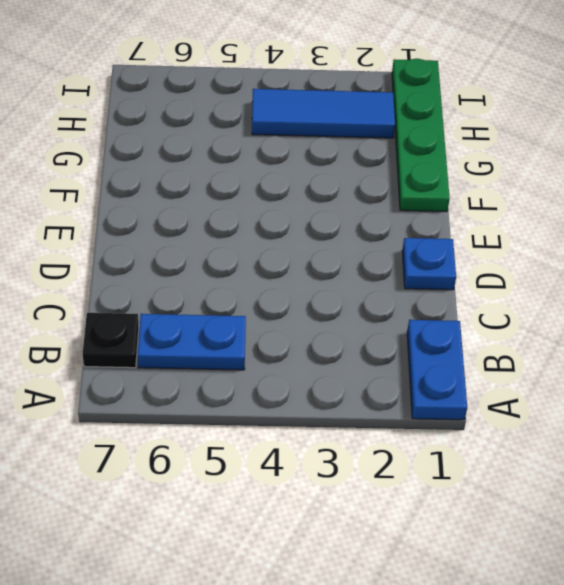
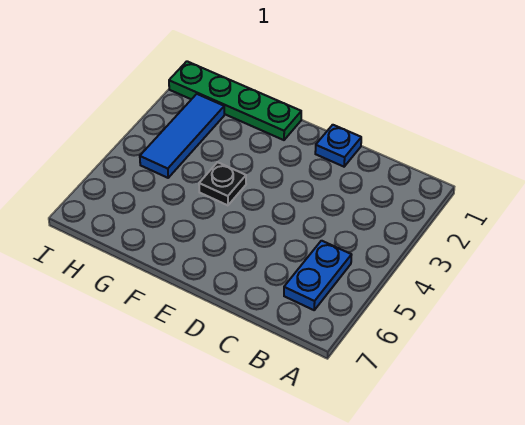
blue 1x2 plate [407,320,467,420] -> none
black 1x1 plate [83,313,139,368] -> black 1x1 plate moved to [199,162,246,205]

